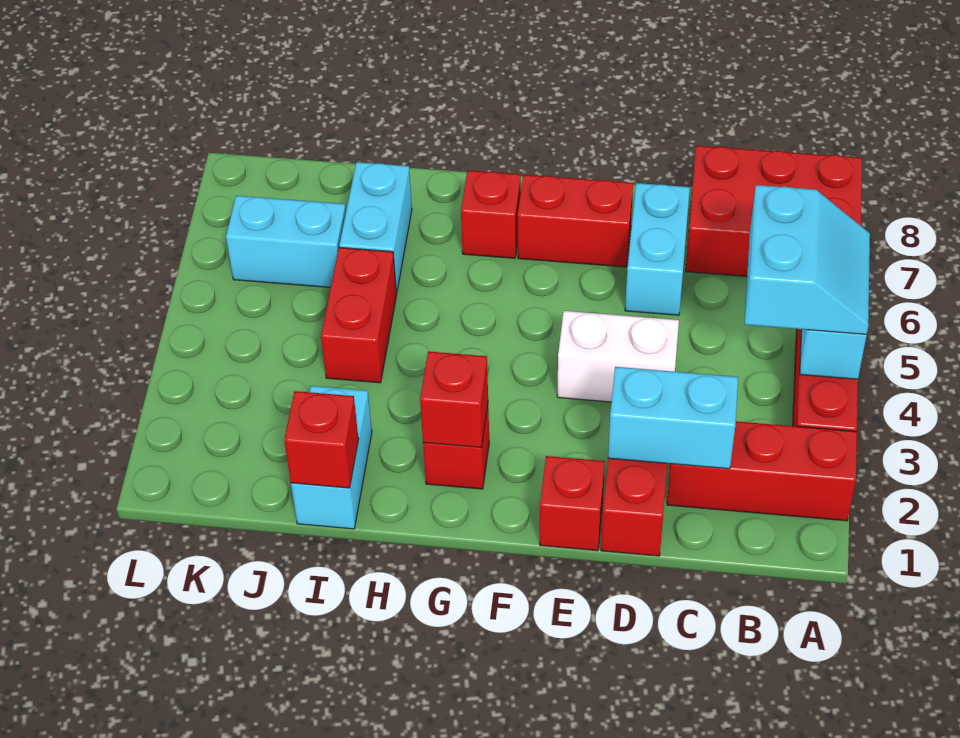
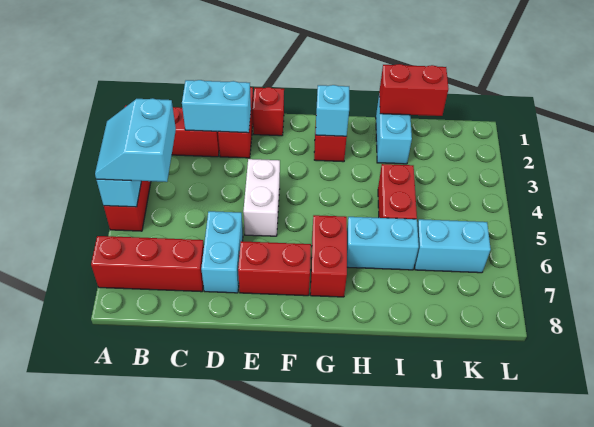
red 2x3 brick [686,146,862,276] -> red 1x3 brick [91,236,204,292]
white 1x2 brick [557,311,679,402] -> white 1x2 brick turned to [243,159,280,236]
red 1x1 brick [420,351,488,447] -> cyan 1x1 brick [316,85,349,136]
red 1x1 brick [461,171,521,258] -> red 1x2 brick [310,215,347,297]
red 1x1 brick [284,391,359,488] -> red 1x2 brick [379,64,449,116]
cyan 1x2 brick [339,162,412,293] -> cyan 1x2 brick turned to [347,217,419,270]

